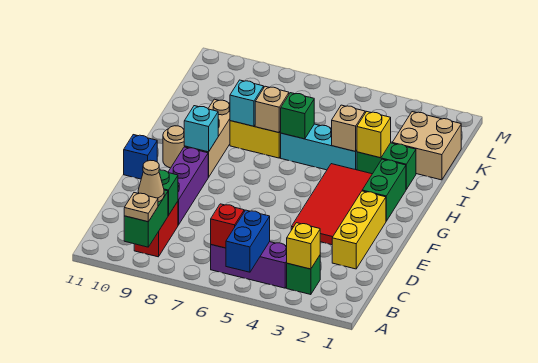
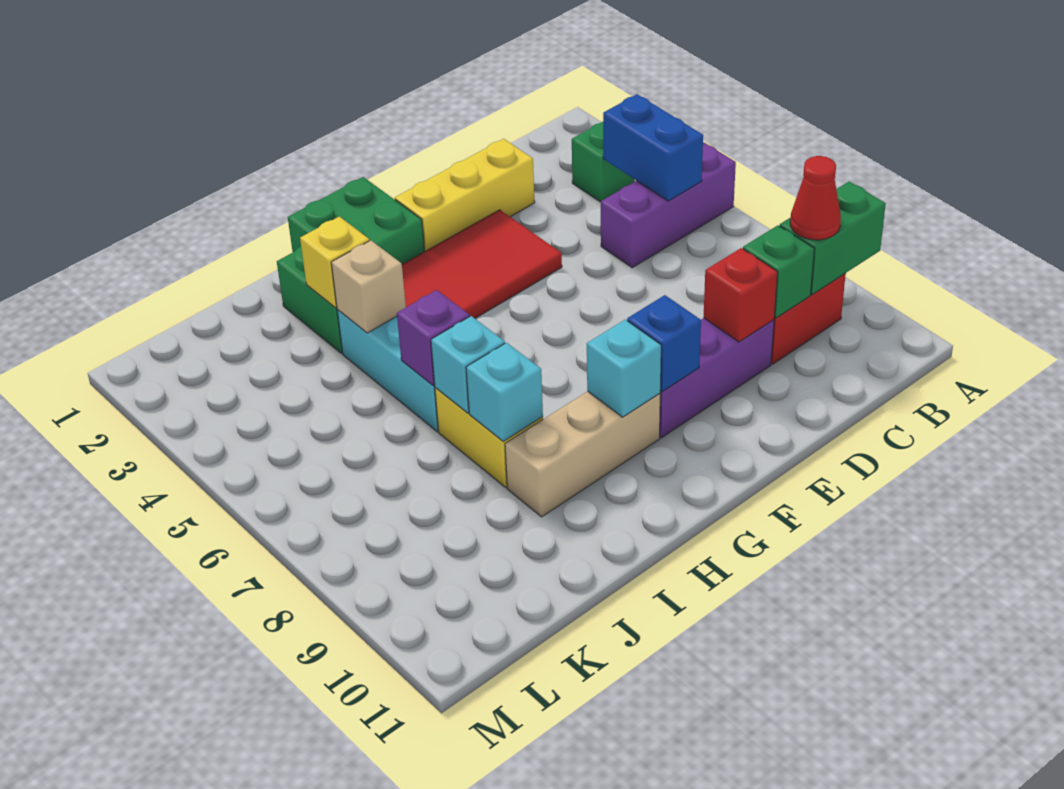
blue 1x2 brick [226,210,270,272] -> blue 1x2 brick turned to [603,94,703,201]
tan 1x1 plate [124,193,158,222] -> none
yellow 1x1 brick [287,223,320,269] -> none
purple 1x3 brick [211,242,287,288] -> purple 1x3 brick turned to [601,142,736,268]
red 1x1 brick [211,204,244,248] -> red 1x1 brick moved to [703,248,778,342]
tan 1x1 cone [138,160,164,202] -> red 1x1 cone [790,156,841,240]
blue 1x1 brick [124,135,157,179] -> blue 1x1 brick moved to [627,295,701,392]
green 1x2 brick [362,159,406,221] -> green 2x2 brick [288,177,425,264]
tan 1x1 round brick [163,126,184,168] -> none
green 1x1 brick [280,93,314,139] -> purple 1x1 brick [397,290,470,385]
tan 1x1 brick [255,86,289,133] -> cyan 1x1 brick [431,316,505,413]
tan 2x2 brick [393,112,461,180] -> none

